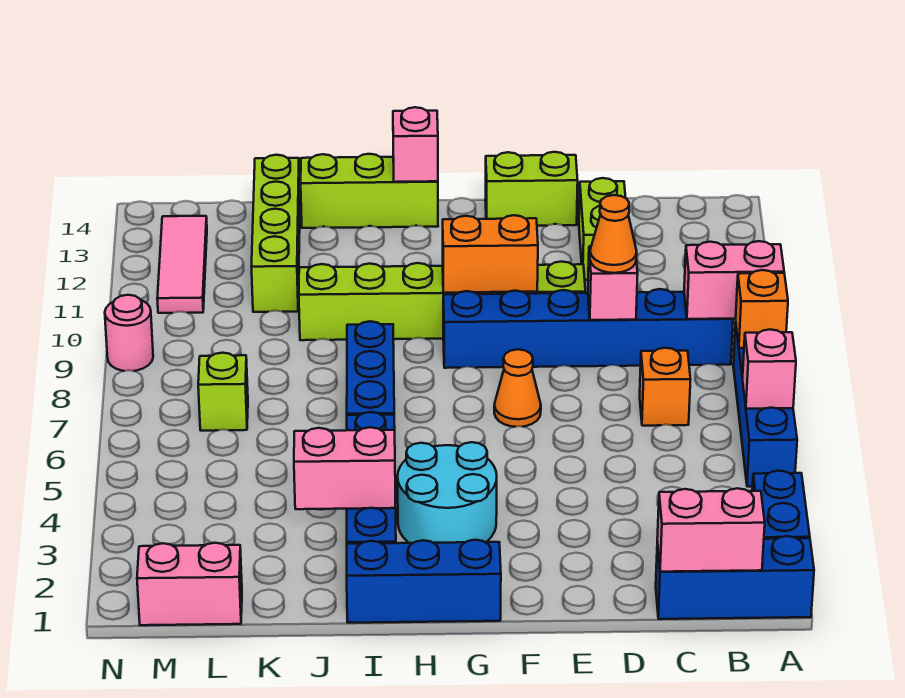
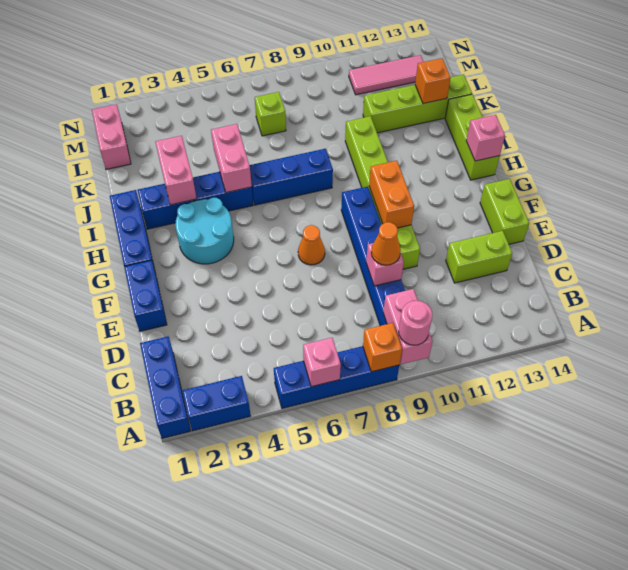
pink 1x2 brick [657,488,765,572] -> pink 1x2 brick moved to [211,124,252,193]
orange 1x1 brick [640,348,691,426] -> orange 1x1 brick moved to [415,58,451,104]
none -> blue 1x2 brick [124,260,167,331]
pink 1x1 round brick [105,295,153,371] -> pink 1x1 round brick moved to [399,301,432,345]

